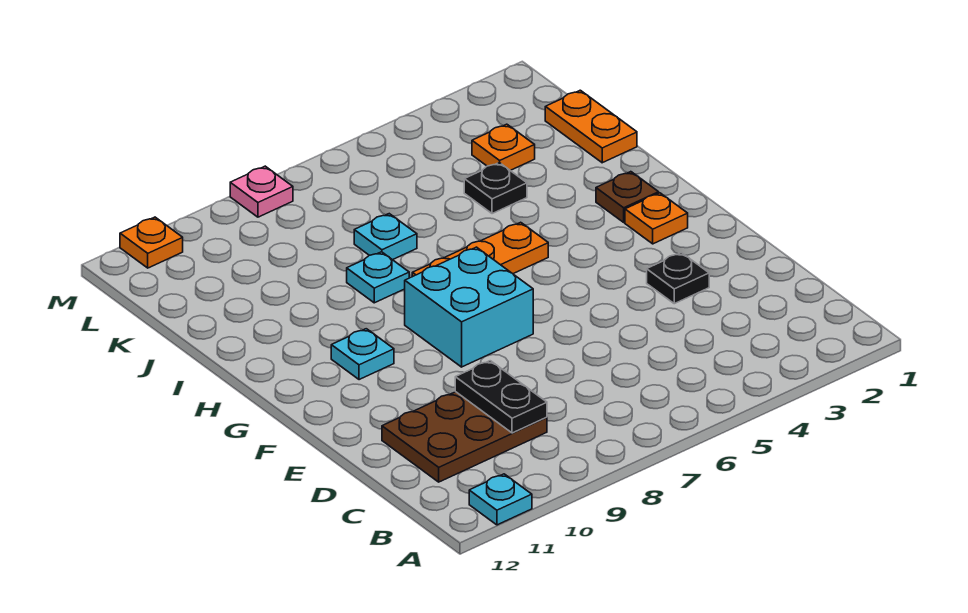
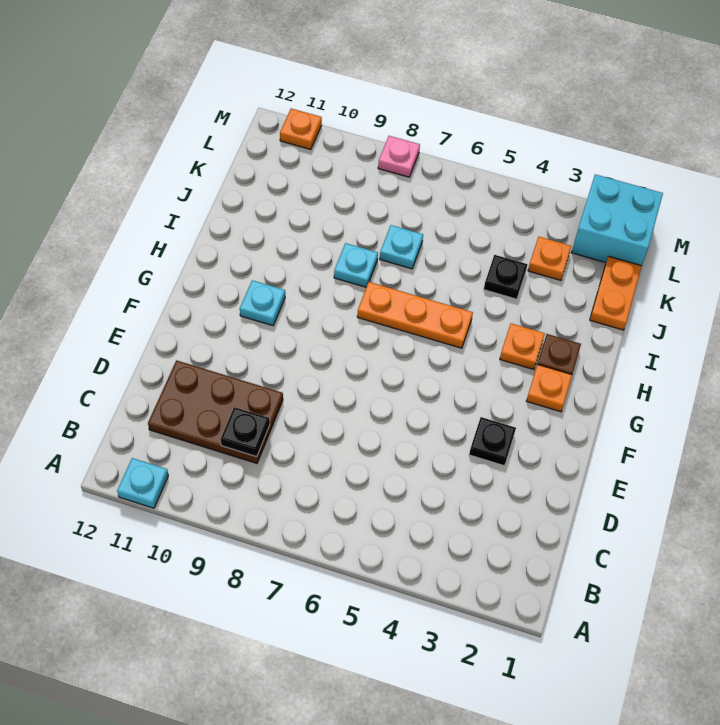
black 1x2 plate [455,361,547,433] -> black 1x1 plate [221,407,270,457]
cyan 2x2 brick [405,247,533,367] -> cyan 2x2 brick moved to [571,174,663,266]
none -> orange 1x1 plate [500,323,545,370]

